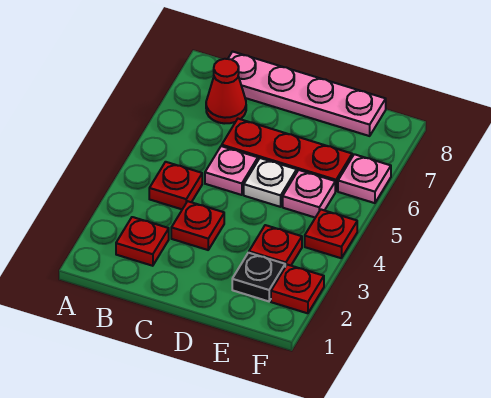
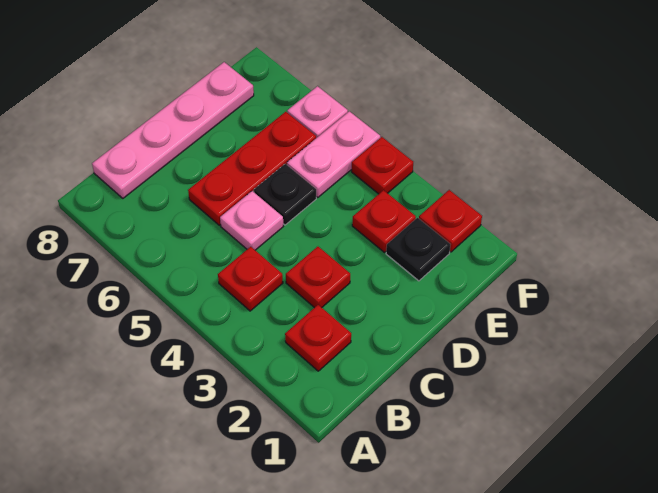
red 1x1 cone [206,59,246,124] -> none
white 1x1 plate [244,158,297,207] -> black 1x1 plate [254,164,316,225]
pink 1x1 plate [283,170,335,218] -> pink 1x2 plate [287,111,380,197]

